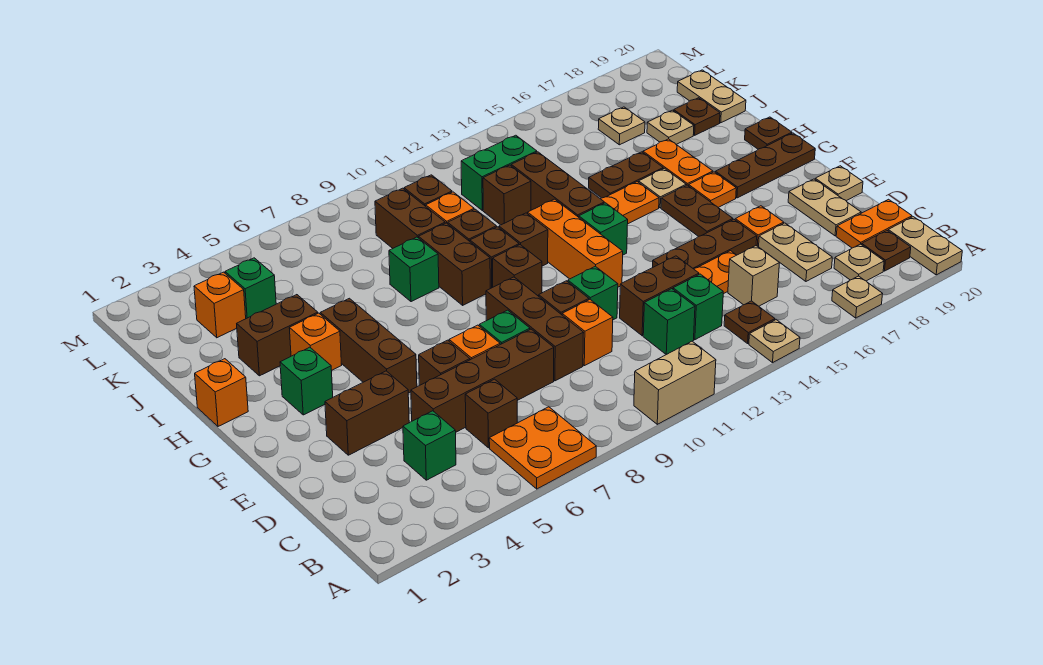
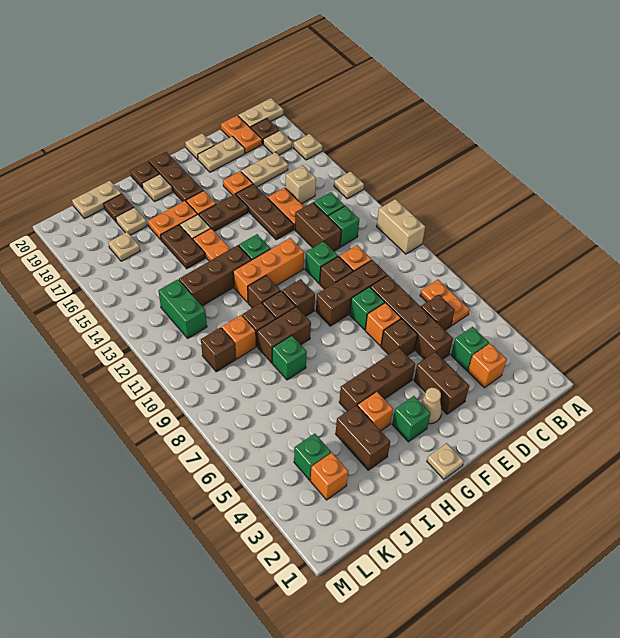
orange 2x2 plate [489,407,596,489] -> orange 1x2 plate [420,280,470,326]
brown 1x1 plate [724,301,775,343] -> none
none -> tan 1x1 cone [421,388,442,424]
none -> tan 1x1 plate [427,443,464,479]
orange 1x1 brick [195,359,248,426] -> orange 1x1 brick moved to [468,344,507,388]
none -> tan 1x1 plate [142,174,172,201]
brown 1x2 brick [375,188,445,248] -> none
brown 1x1 brick [483,165,531,225] -> none

